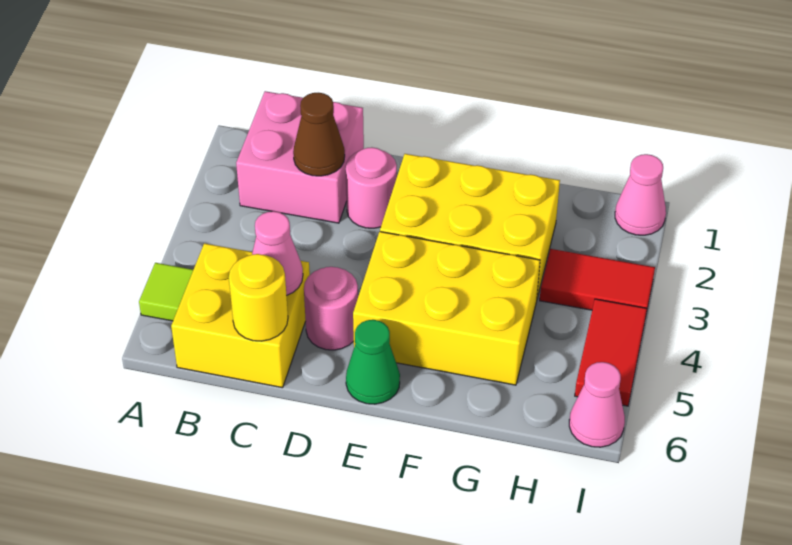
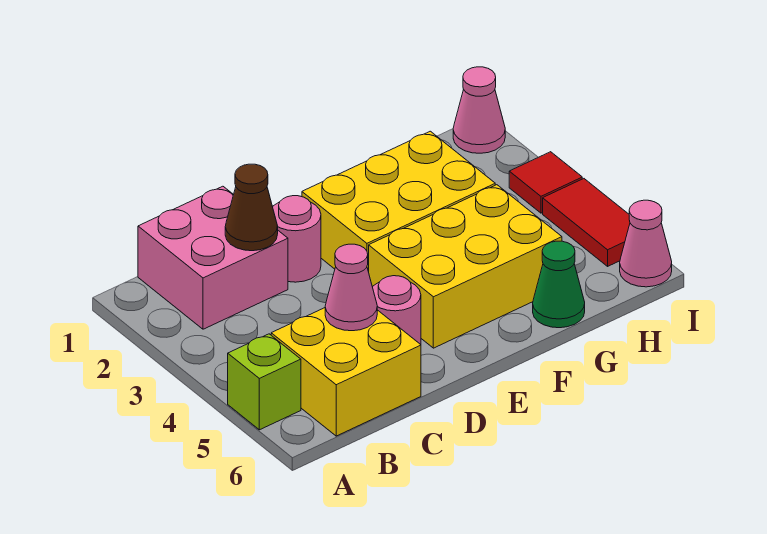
lime 1x1 tile [139,263,193,321] -> lime 1x1 brick [228,334,301,430]
yellow 1x1 round brick [229,254,288,341] -> none
green 1x1 cone [346,320,400,404] -> green 1x1 cone moved to [533,241,585,328]
red 1x2 tile [540,249,655,313] -> red 1x1 tile [509,152,582,213]

